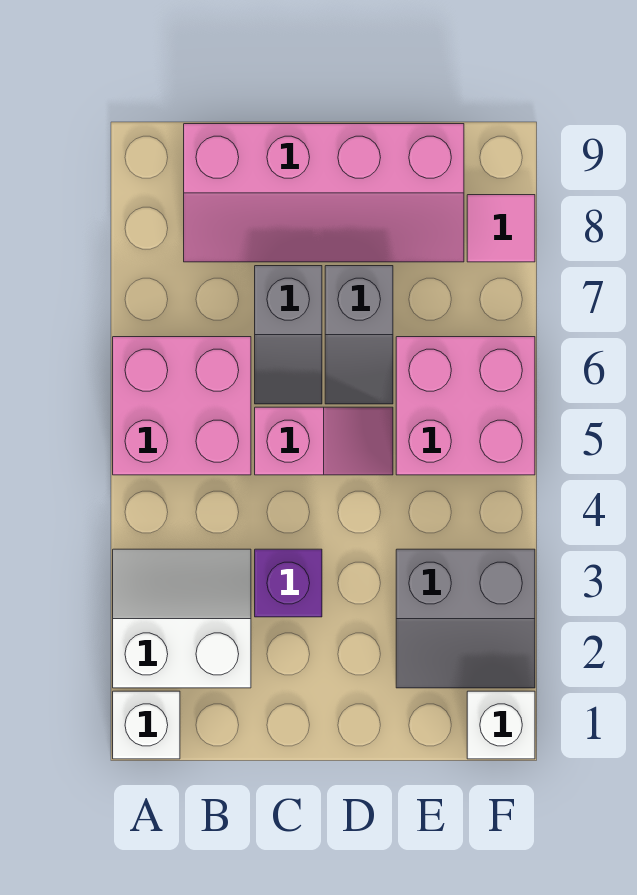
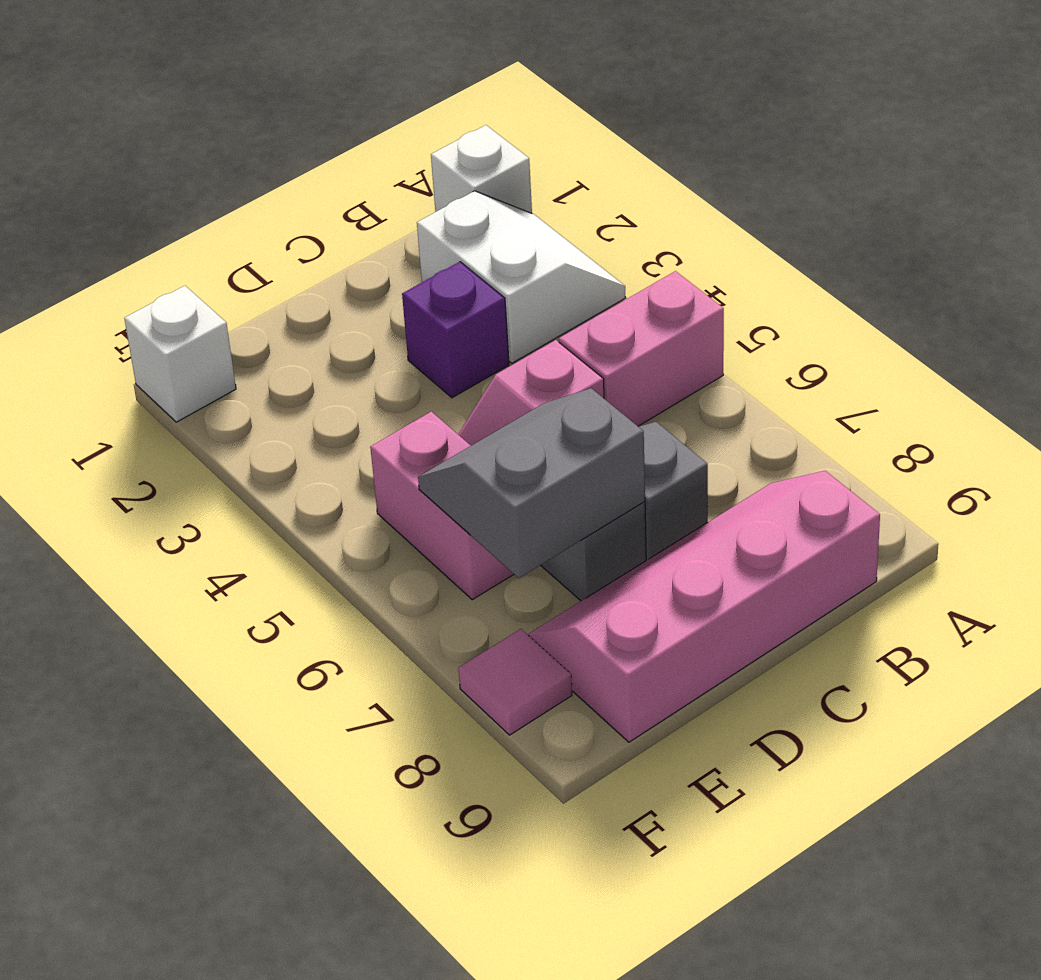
white 2x2 slope [113,549,251,688] -> white 2x2 slope turned to [417,191,625,363]
pink 2x2 brick [113,337,251,475] -> pink 1x2 brick [559,271,724,426]
grey 2x2 slope [396,549,535,688] -> grey 2x2 slope moved to [418,388,645,578]
pink 2x2 brick [396,337,535,475] -> pink 1x2 brick [370,412,514,600]

